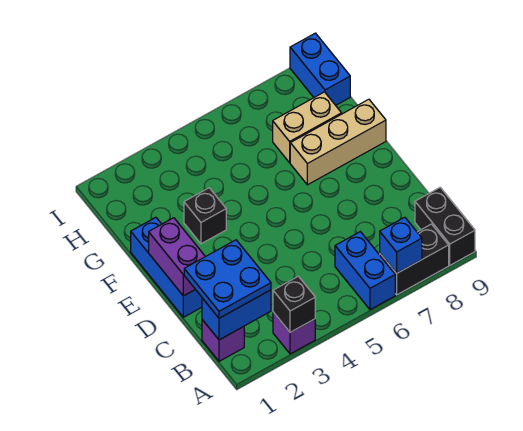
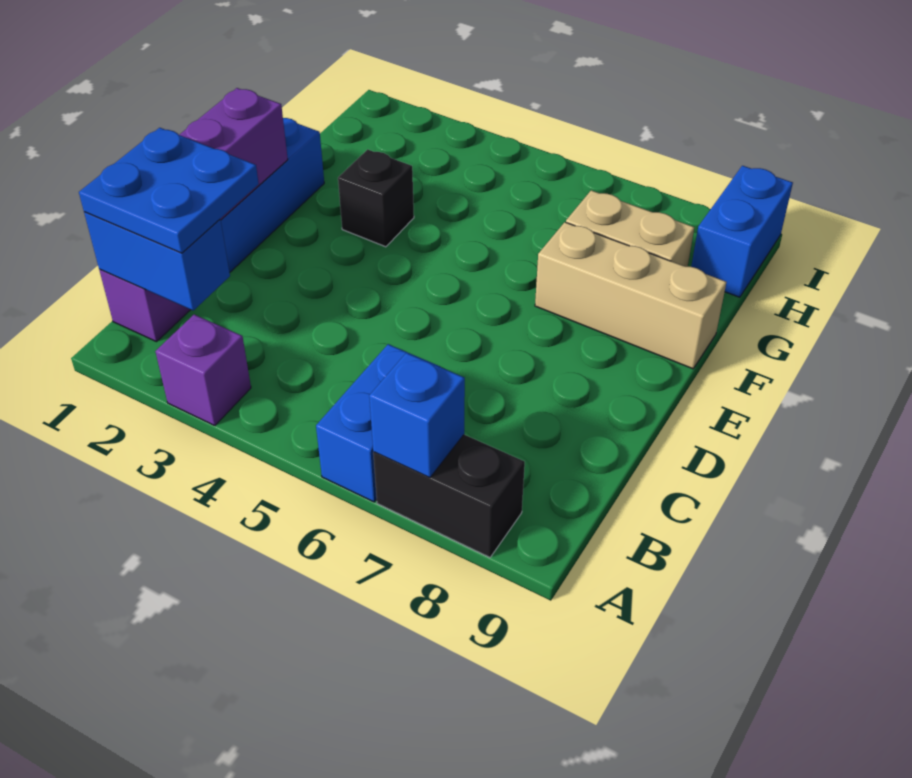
black 1x1 brick [273,276,315,332] -> none
black 1x2 brick [415,187,475,265] -> none

